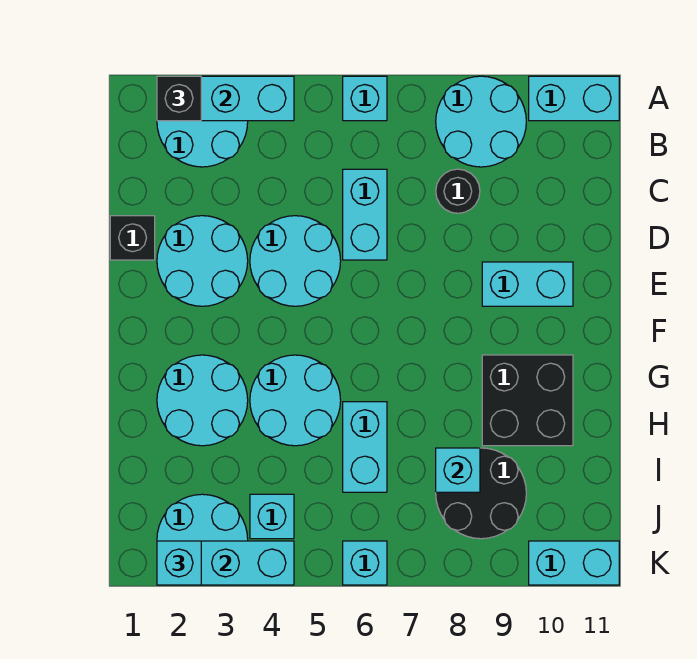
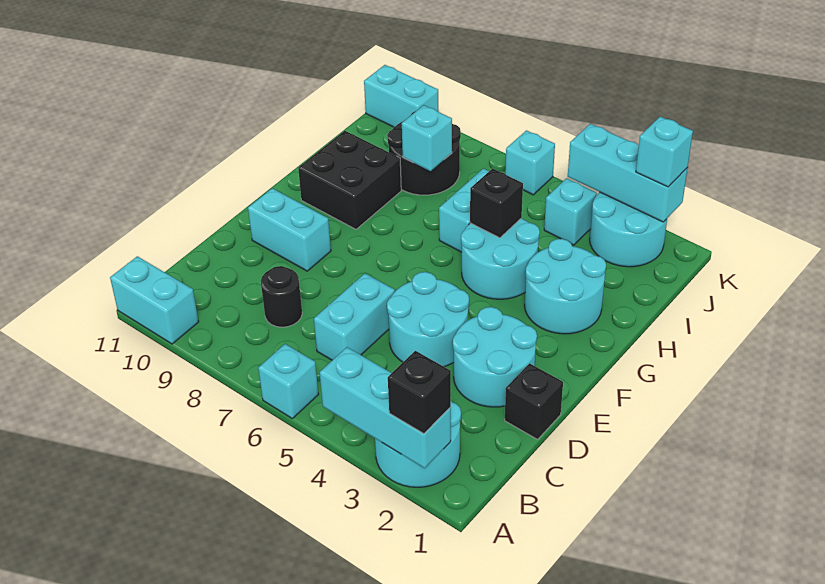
cyan 2x2 round brick [436,76,526,167] -> none
none -> black 1x1 brick [470,169,523,238]

